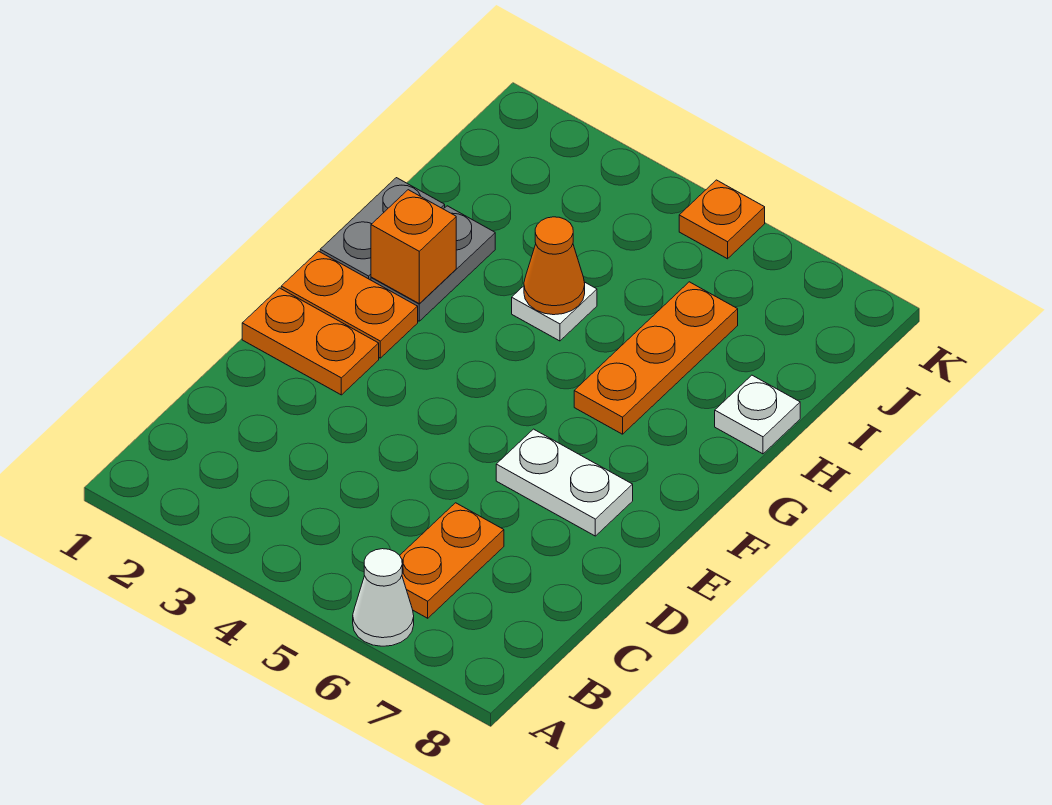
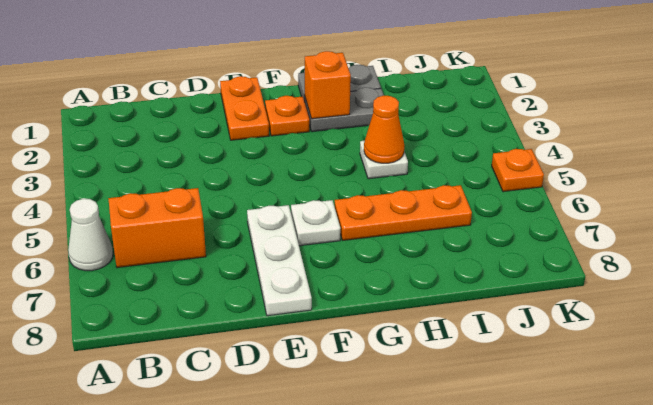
orange 1x2 plate [400,503,504,618] -> orange 1x2 brick [108,188,206,268]
white 1x2 plate [496,429,633,536] -> white 1x3 plate [247,205,312,316]
orange 1x2 plate [281,251,418,358] -> orange 1x1 plate [265,96,309,136]
white 1x1 plate [715,375,800,454] -> white 1x1 plate moved to [291,200,340,246]

